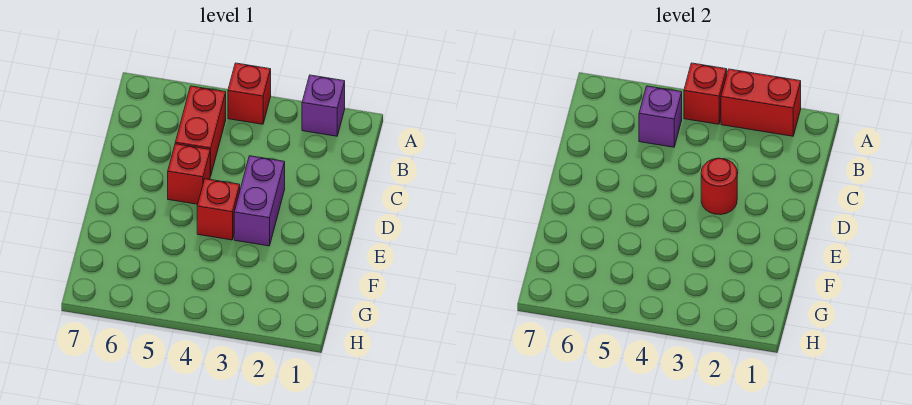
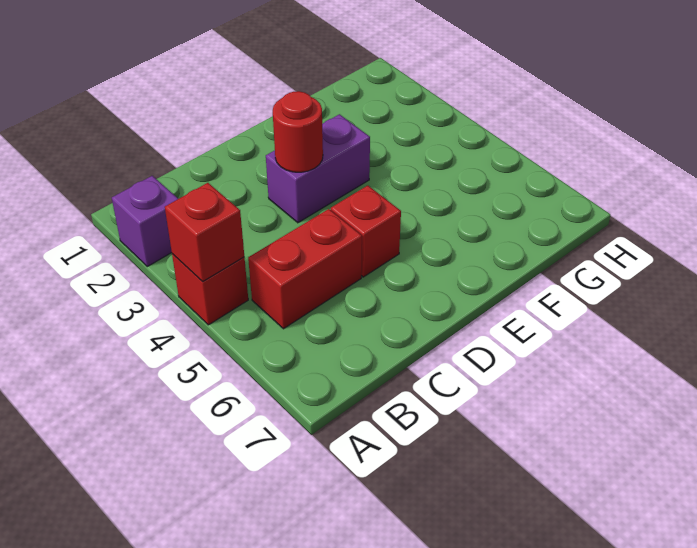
red 1x2 brick [721,69,801,136] -> none
purple 1x1 brick [639,86,682,147] -> none
red 1x1 brick [197,179,240,240] -> none

